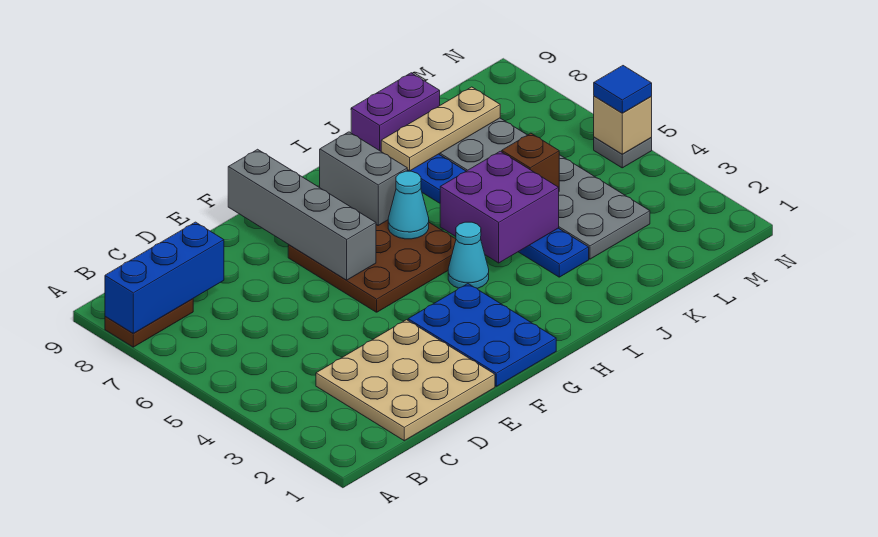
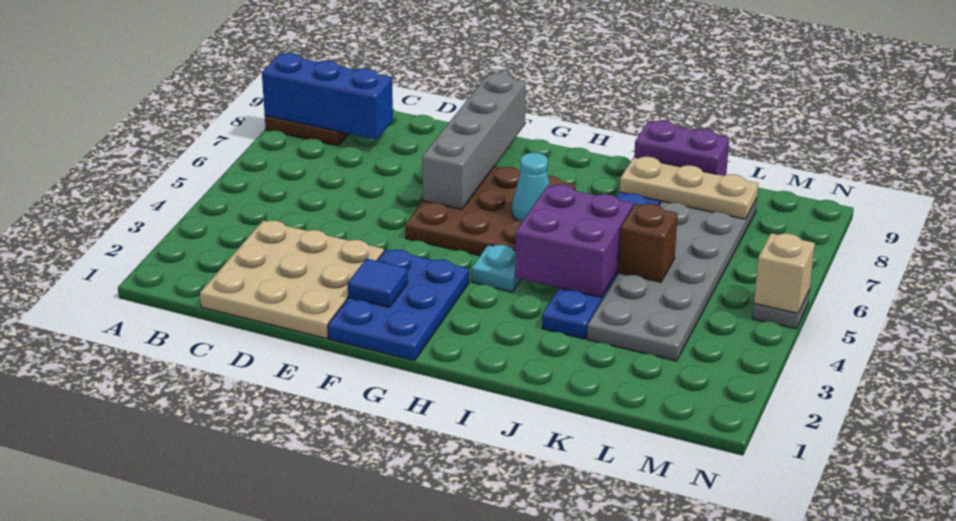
cyan 1x1 cone [448,222,489,289] -> cyan 1x1 plate [472,245,521,292]
grey 1x2 brick [320,132,407,225] -> none
blue 1x1 tile [594,66,652,113] -> blue 1x1 tile moved to [348,259,408,307]

